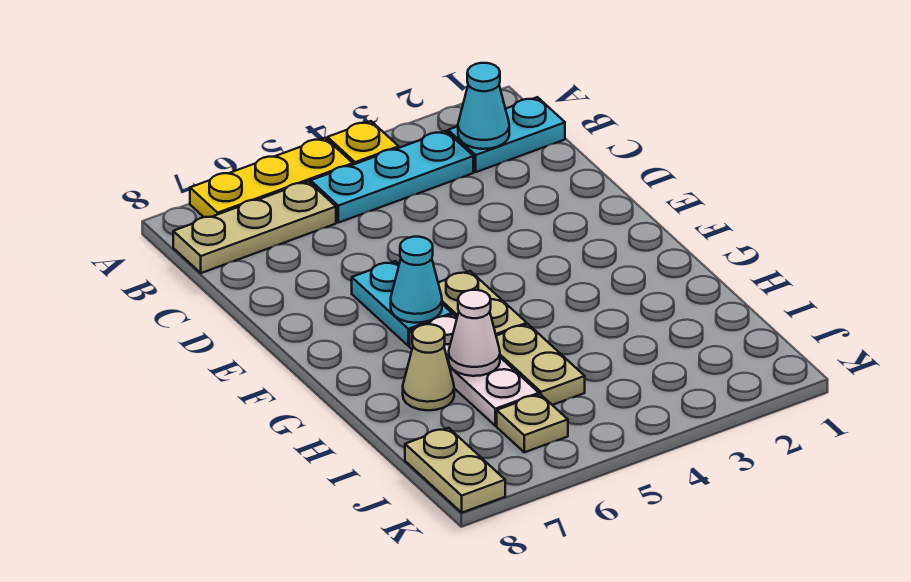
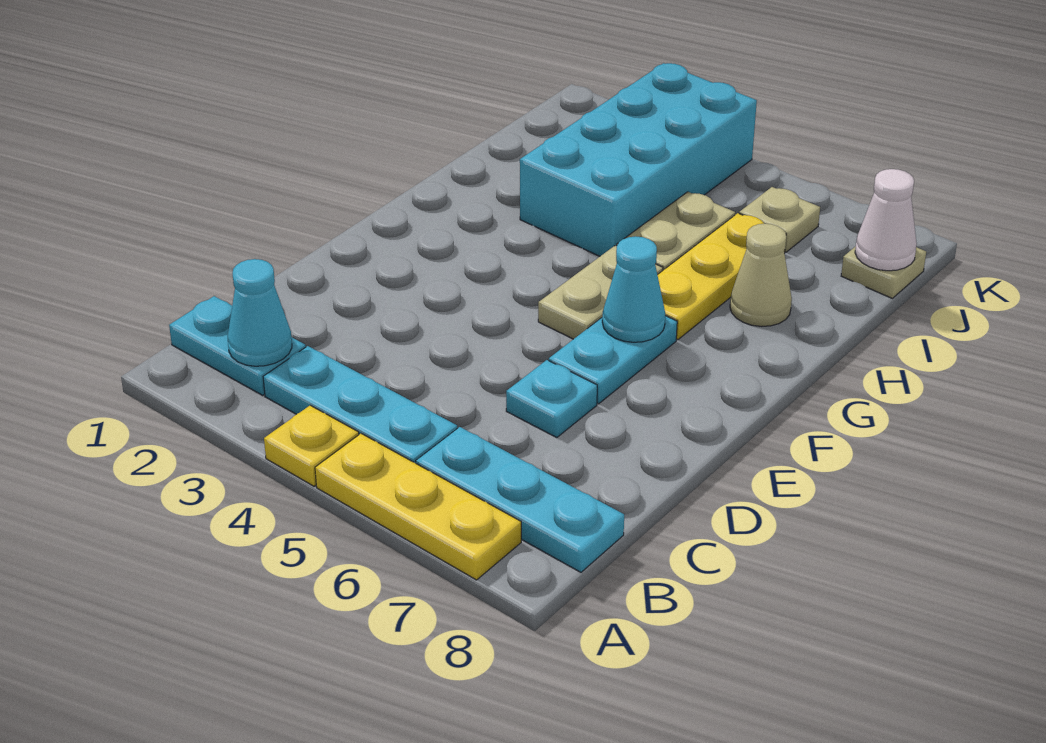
tan 1x3 plate [173,181,336,273] -> cyan 1x3 plate [416,427,624,572]
none -> cyan 1x1 plate [506,360,597,438]
white 1x3 plate [410,314,539,426] -> yellow 1x3 plate [658,213,785,340]
none -> cyan 2x4 brick [520,63,757,256]
white 1x1 cone [449,290,500,376] -> white 1x1 cone moved to [855,169,917,271]
tan 1x2 plate [405,428,505,513] -> tan 1x1 plate [841,246,926,298]

